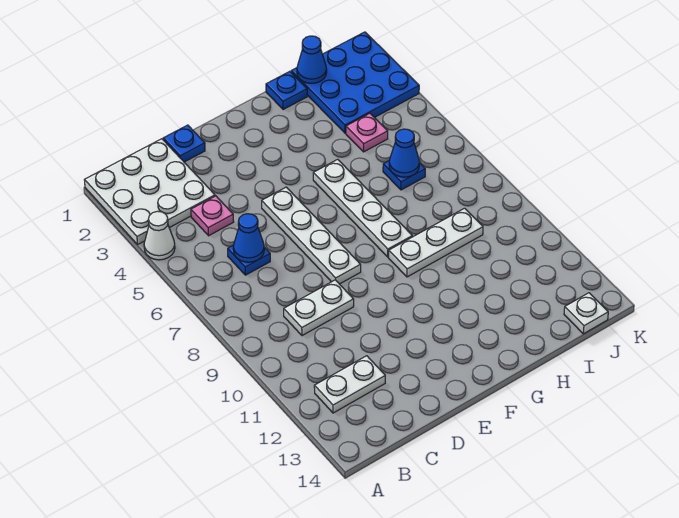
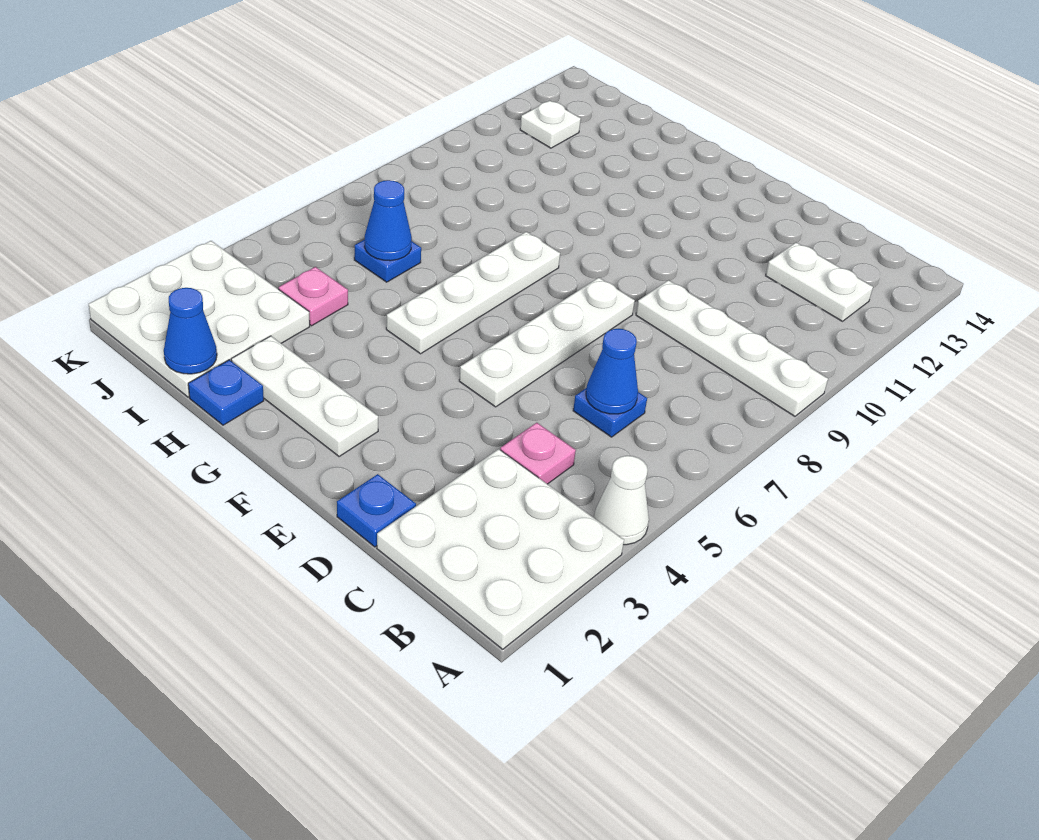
white 1x2 plate [284,280,354,336] -> white 1x4 plate [636,280,828,416]
white 1x3 plate [389,208,483,277] -> white 1x3 plate moved to [231,336,378,457]
blue 3x3 plate [291,32,419,133] -> white 3x3 plate [89,241,310,397]
white 1x1 plate [564,293,608,334] -> white 1x1 plate moved to [520,101,581,148]

